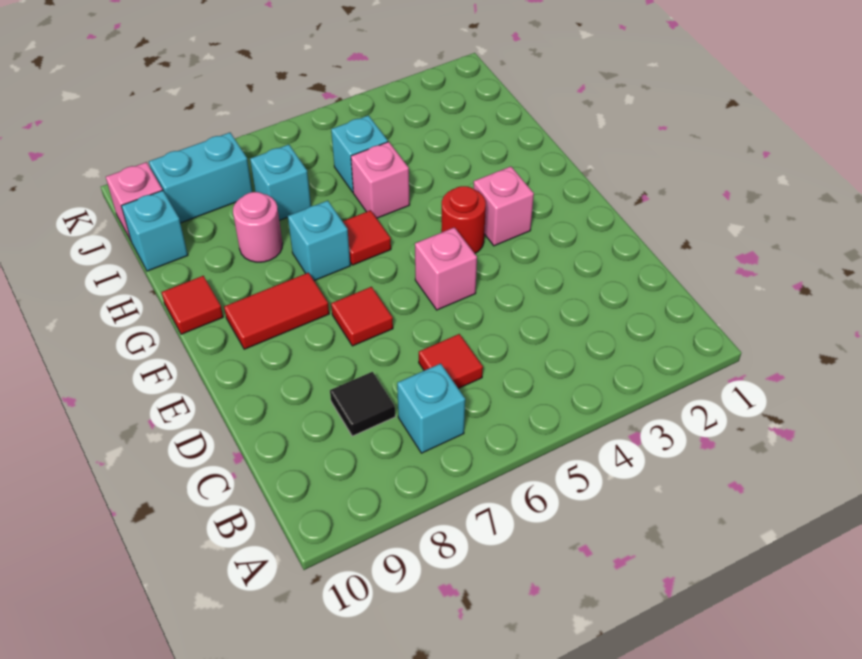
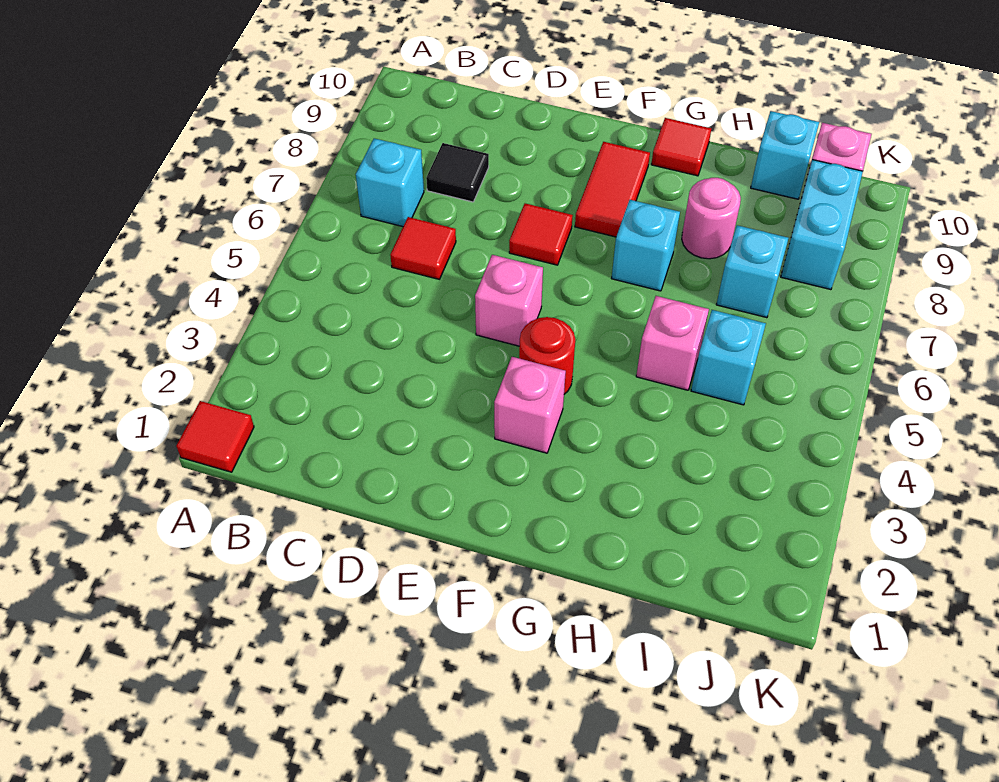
red 1x1 tile [343,210,391,265] -> red 1x1 tile moved to [176,401,254,472]

